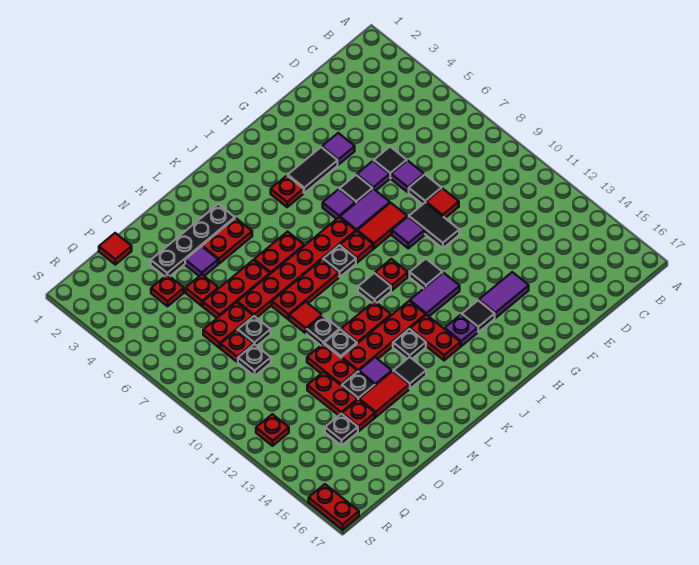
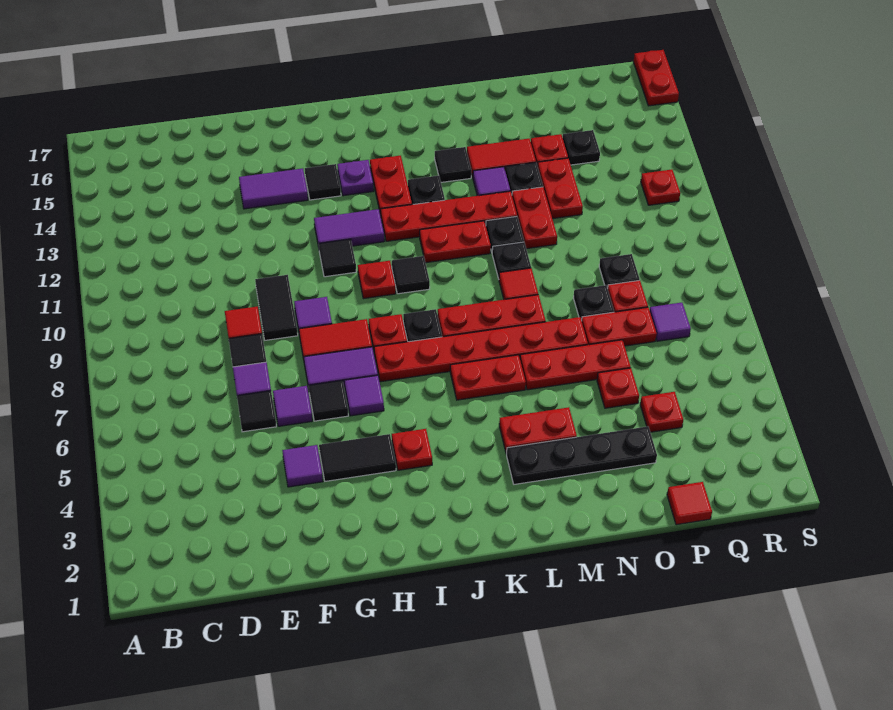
purple 1x1 tile [185,246,218,276] -> purple 1x1 tile moved to [650,303,691,341]

